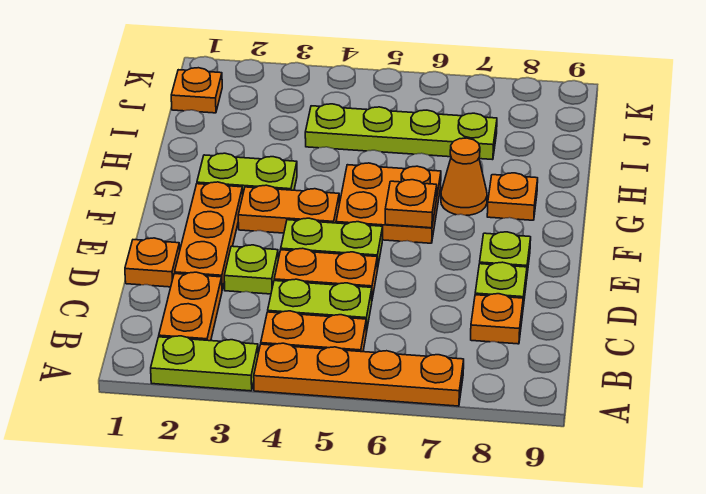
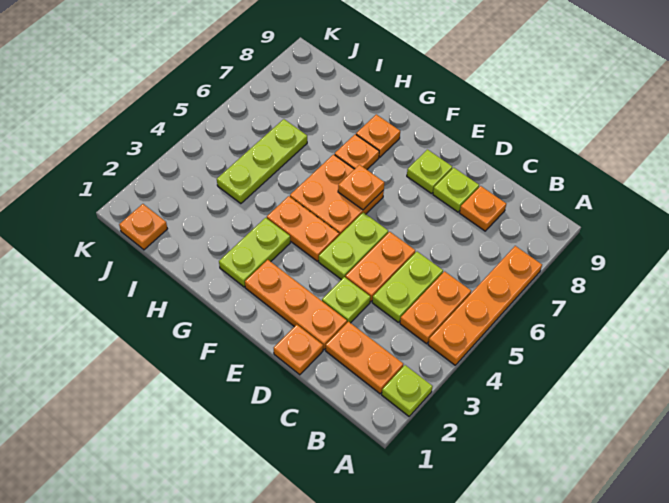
lime 1x2 plate [151,336,258,391] -> lime 1x1 plate [382,365,433,416]
orange 1x2 plate [238,185,339,233] -> orange 1x2 plate turned to [267,196,339,261]
orange 1x1 cone [441,138,487,215] -> orange 1x1 plate [335,134,379,170]
lime 1x4 plate [305,104,497,160] -> lime 1x3 plate [217,119,307,204]

